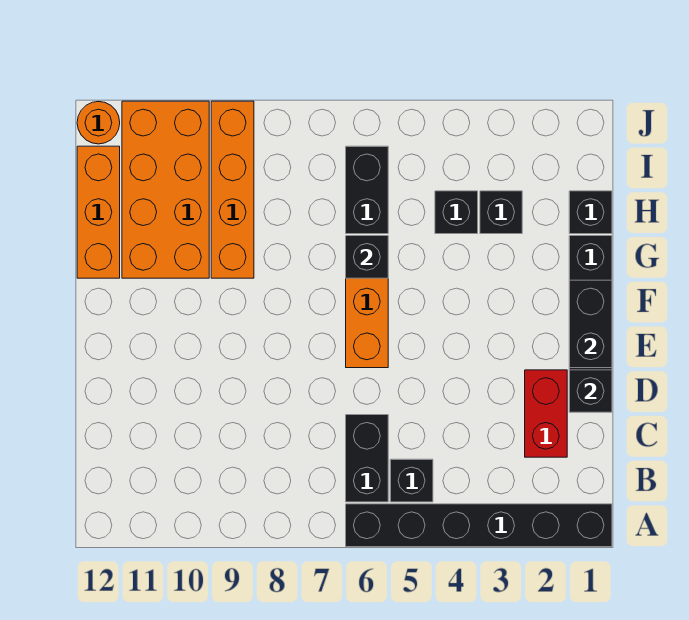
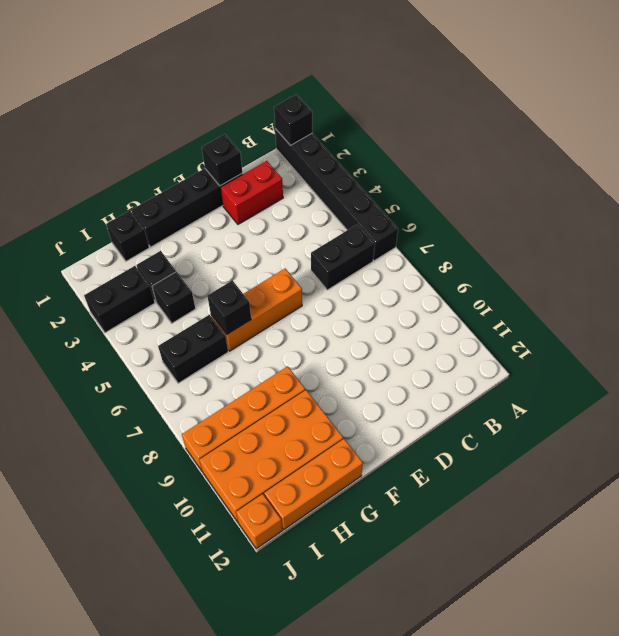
black 1x1 brick [390,459,433,502] -> black 1x1 brick moved to [274,94,312,146]
black 1x2 brick [569,280,612,368] -> black 1x2 brick moved to [84,266,155,333]
orange 1x1 round brick [77,102,120,144] -> orange 1x1 brick [236,494,282,549]

